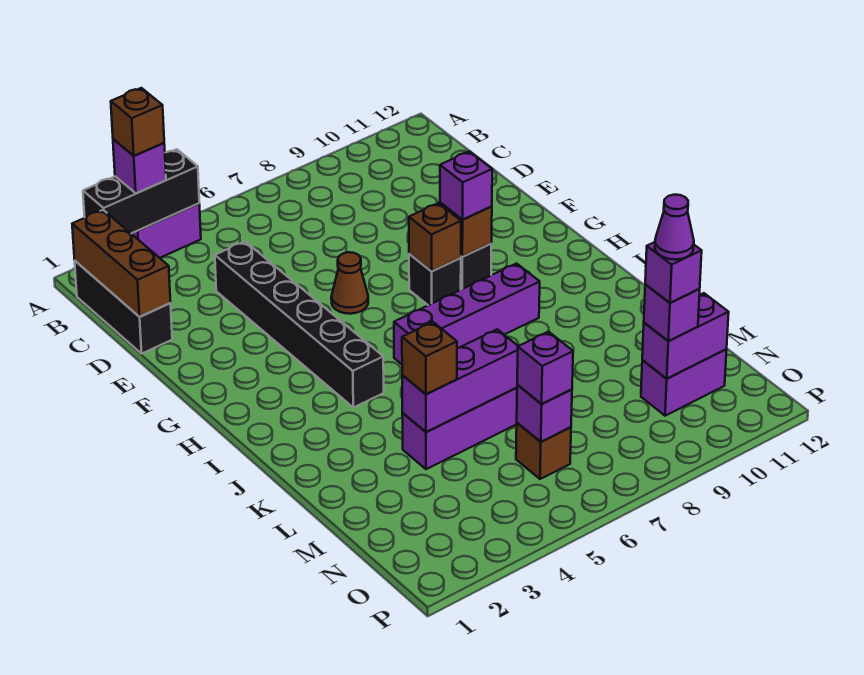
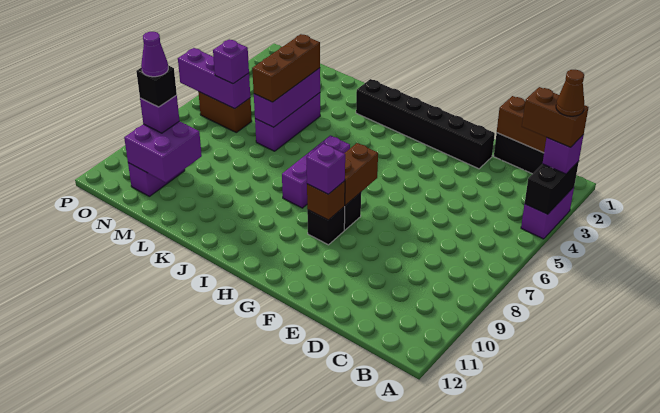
black 1x3 brick [83,149,199,233] -> black 1x2 brick [525,161,579,214]
brown 1x1 brick [111,88,164,156] -> brown 1x2 brick [522,87,589,147]
black 1x6 brick [215,241,384,408] -> black 1x6 brick moved to [356,79,495,169]
brown 1x1 cone [331,252,368,314] -> brown 1x1 cone moved to [556,70,584,116]
brown 1x1 brick [409,203,461,271] -> brown 1x2 brick [344,143,378,205]
purple 1x4 brick [394,263,540,364] -> purple 1x3 brick [282,135,350,208]
brown 1x1 brick [402,322,457,394] -> brown 1x3 brick [252,34,320,102]
brown 1x1 brick [516,423,571,479] -> brown 1x2 brick [198,92,252,132]
purple 1x1 brick [517,385,572,442] -> purple 1x3 brick [178,48,250,109]
purple 1x2 brick [642,293,729,379] -> purple 2x2 brick [124,121,202,182]
purple 1x1 brick [645,242,702,303] -> black 1x1 brick [136,65,177,107]

